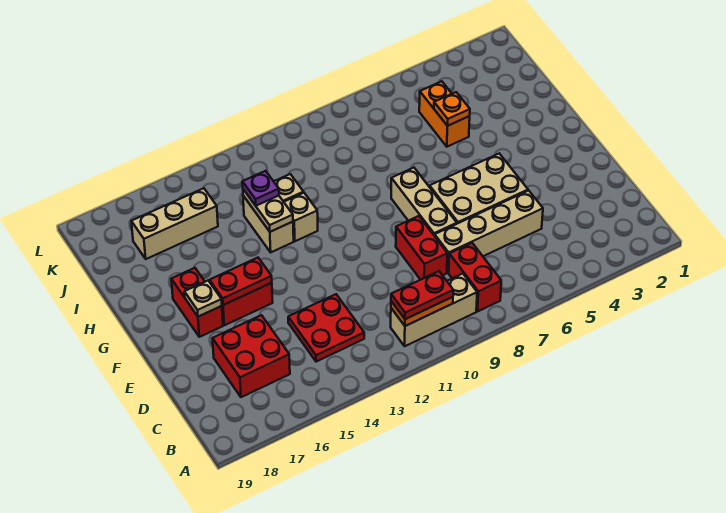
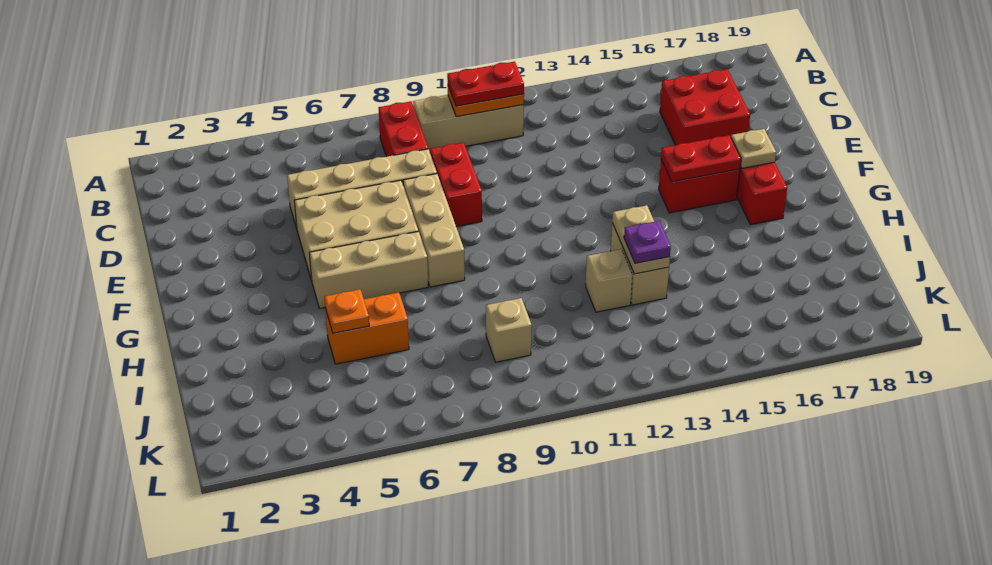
red 2x2 plate [288,294,364,362] -> none
tan 1x1 brick [284,193,318,241] -> tan 1x1 brick moved to [486,298,532,362]
orange 1x2 brick [419,81,470,147] -> orange 1x2 brick turned to [325,293,409,364]
tan 1x3 brick [131,188,218,259] -> tan 1x3 brick moved to [309,231,428,308]

